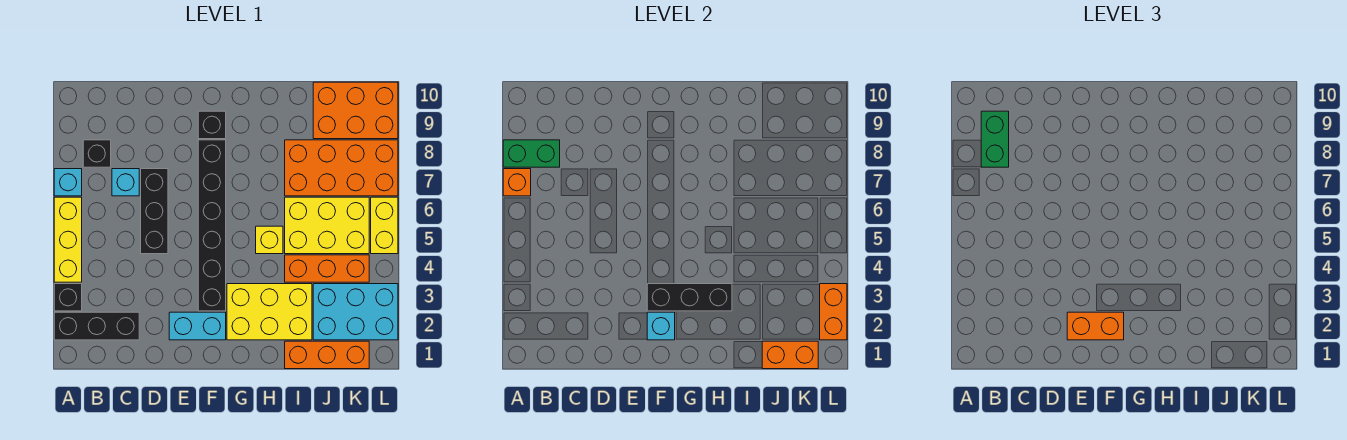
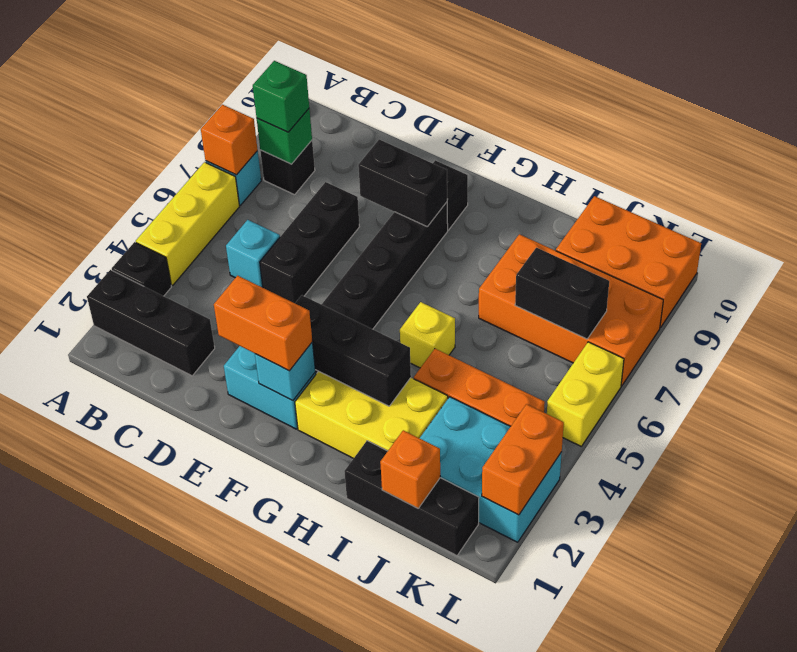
green 1x2 brick [503,140,560,167] -> green 1x1 brick [257,109,312,164]
green 1x2 brick [981,111,1009,167] -> green 1x1 brick [253,61,309,132]
cyan 1x1 brick [112,169,139,196] -> cyan 1x1 brick moved to [226,220,280,288]
none -> black 1x2 brick [358,140,447,227]
orange 1x3 brick [285,341,369,369] -> black 1x3 brick [344,441,479,556]
yellow 2x3 brick [285,197,369,254] -> none
orange 1x2 brick [762,341,818,369] -> orange 1x1 brick [380,430,440,508]
none -> black 1x2 brick [515,248,609,339]

